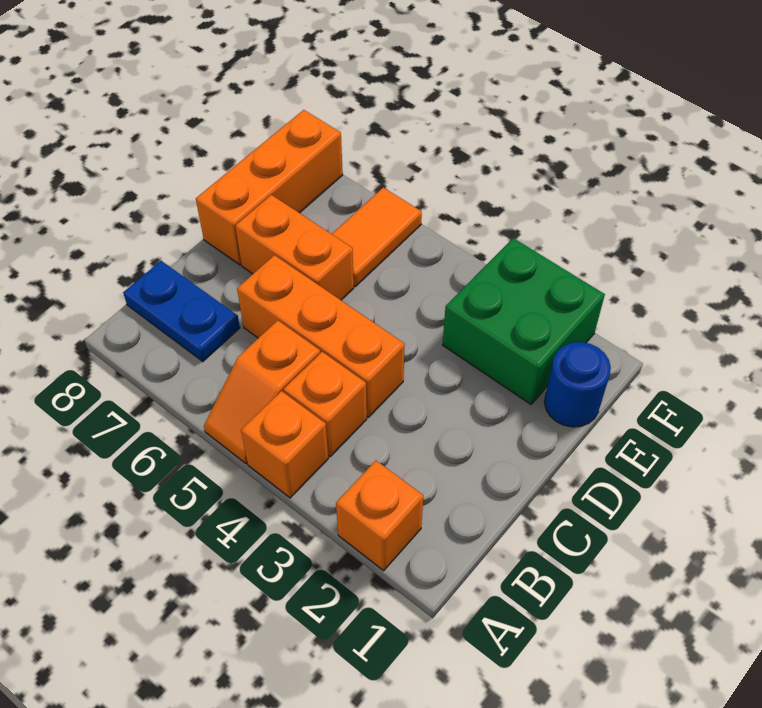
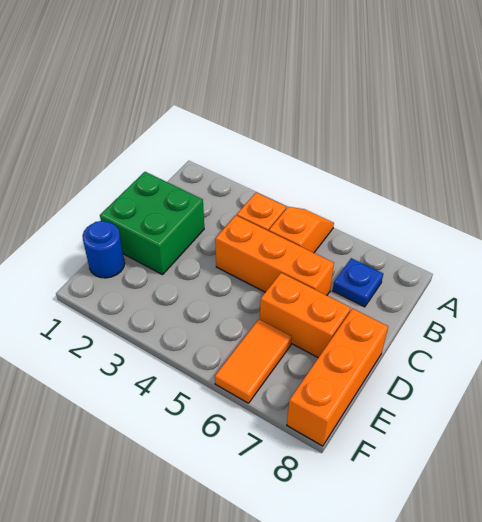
orange 1x1 brick [336,461,423,571] -> none
orange 1x1 brick [241,391,328,498] -> none
blue 1x2 plate [123,261,240,361] -> blue 1x1 plate [333,258,383,307]
green 2x2 brick [442,238,605,404] -> green 2x2 brick moved to [100,172,204,275]

